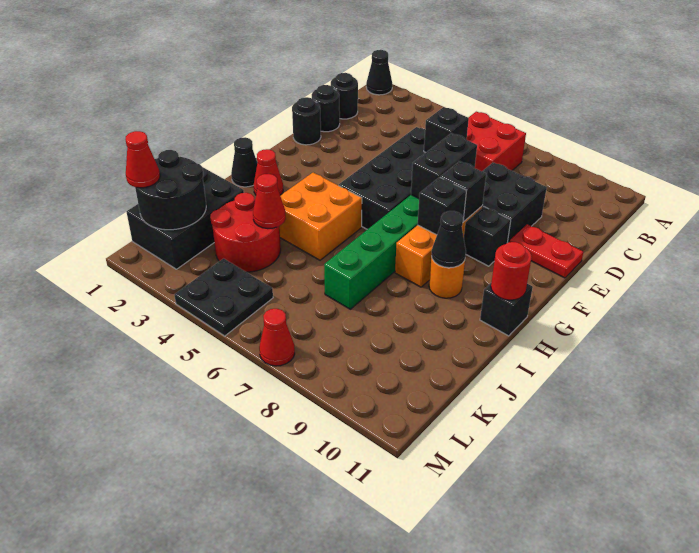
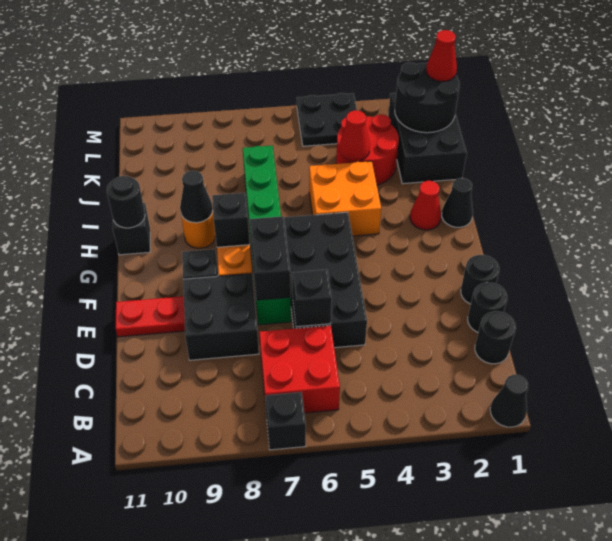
black 1x1 brick [440,161,486,221] -> black 1x1 brick moved to [265,392,306,450]
red 1x1 round brick [491,242,532,300] -> black 1x1 round brick [107,176,145,228]
red 1x1 cone [259,309,295,366] -> none

